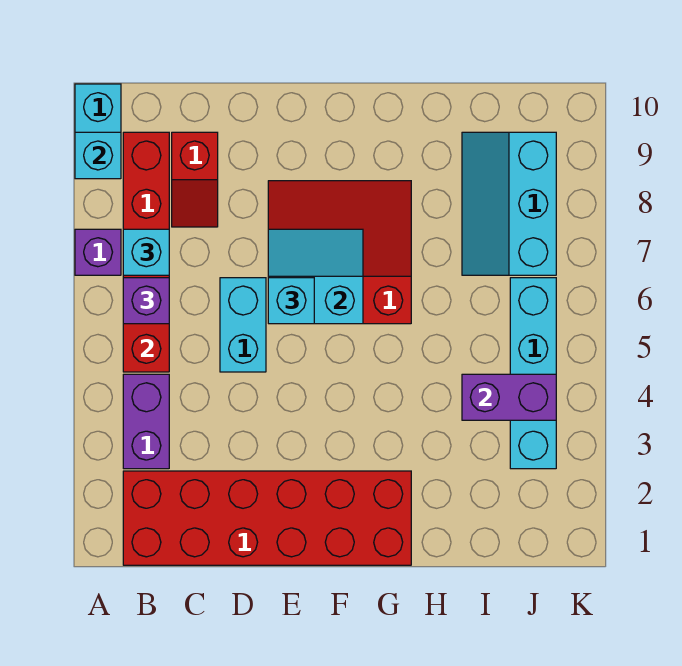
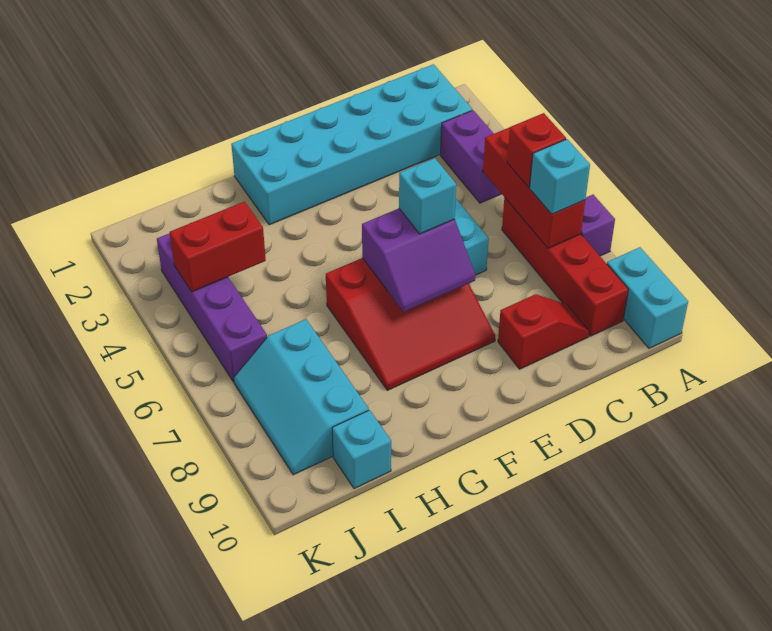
cyan 1x1 brick [75,132,121,179] -> cyan 1x1 brick moved to [332,410,391,489]
red 2x6 brick [123,471,411,565] -> cyan 2x6 brick [231,64,472,225]
purple 1x1 brick [123,278,169,324] -> red 1x1 brick [507,113,566,187]
red 1x2 slope [172,132,218,227] -> red 1x2 slope turned to [498,294,589,369]
cyan 2x2 slope [268,229,363,324] -> purple 2x2 slope [362,209,475,312]
purple 1x2 brick [462,374,556,420] -> red 1x2 brick [170,201,266,292]
cyan 2x3 slope [462,132,556,275] -> cyan 2x3 slope turned to [234,319,369,475]
cyan 1x4 brick [510,278,556,469] -> purple 1x4 brick [157,233,267,382]

